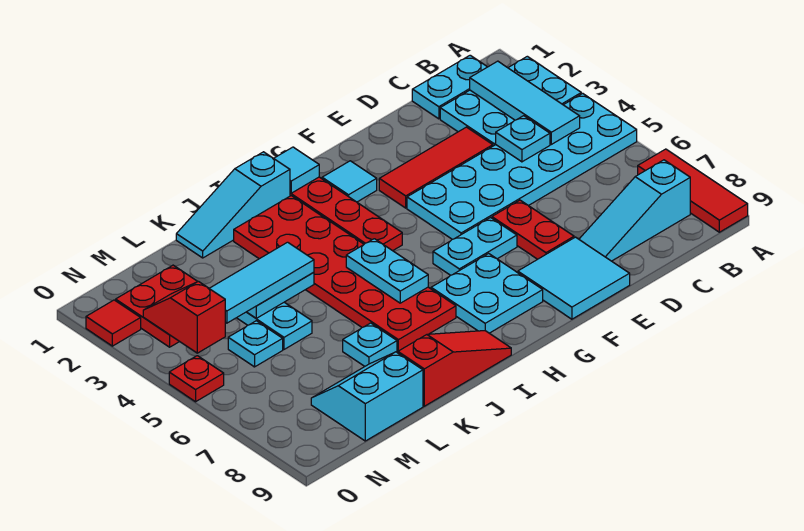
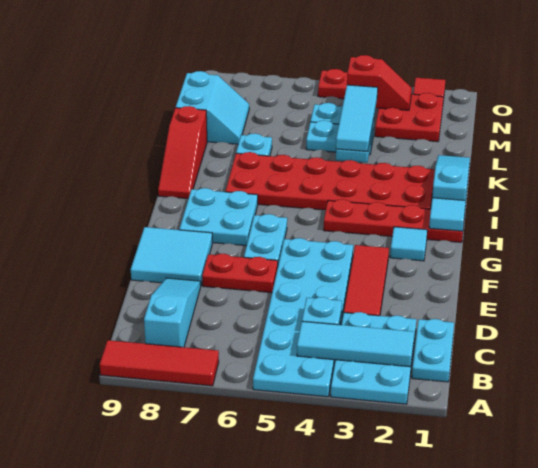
cyan 1x2 plate [346,239,428,303] -> none

